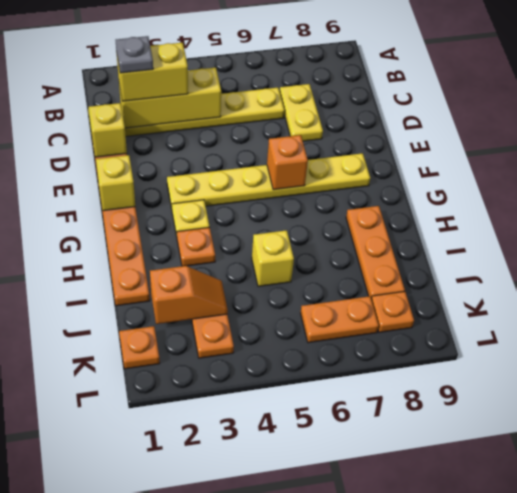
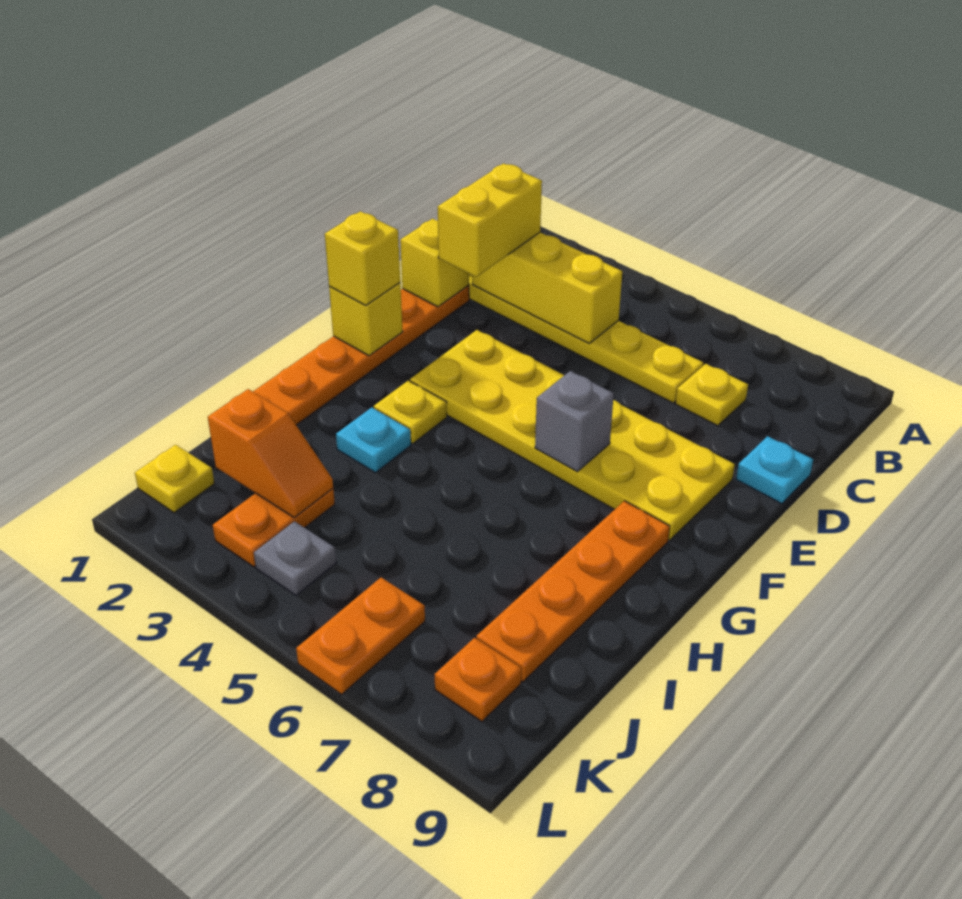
yellow 1x2 brick [116,43,188,101] -> yellow 1x2 brick turned to [438,163,542,277]
grey 1x1 plate [116,36,153,73] -> grey 1x1 plate moved to [254,521,336,595]
yellow 1x2 plate [280,84,323,141] -> yellow 1x1 plate [675,364,748,426]
none -> cyan 1x1 plate [736,436,813,504]
yellow 1x6 plate [167,153,370,209] -> yellow 2x6 plate [410,330,735,540]
orange 1x1 brick [267,135,308,190] -> grey 1x1 brick [535,371,614,472]
orange 1x1 plate [177,227,215,266] -> cyan 1x1 plate [336,407,411,473]
orange 1x3 plate [346,206,405,299] -> orange 1x4 plate [476,501,670,682]
yellow 1x1 brick [252,230,294,286] -> yellow 1x1 brick moved to [325,211,400,305]
orange 1x1 plate [119,326,160,369] -> yellow 1x1 plate [135,445,214,513]
orange 1x2 plate [301,296,379,343] -> orange 1x2 plate turned to [296,578,425,694]

